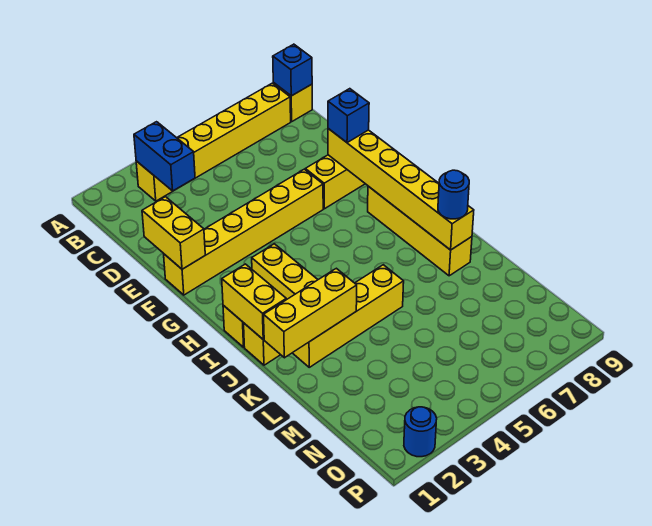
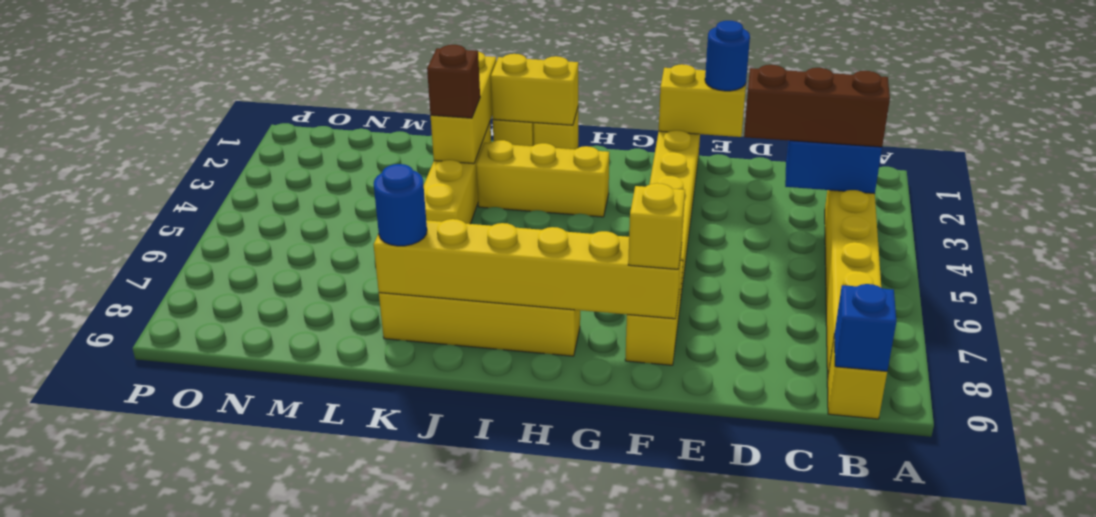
none -> brown 1x3 brick [744,65,890,147]
blue 1x1 brick [328,89,369,143] -> yellow 1x1 brick [628,183,685,269]
none -> brown 1x1 brick [427,45,480,118]
blue 1x1 round brick [404,407,437,457] -> blue 1x1 round brick moved to [705,21,750,91]

